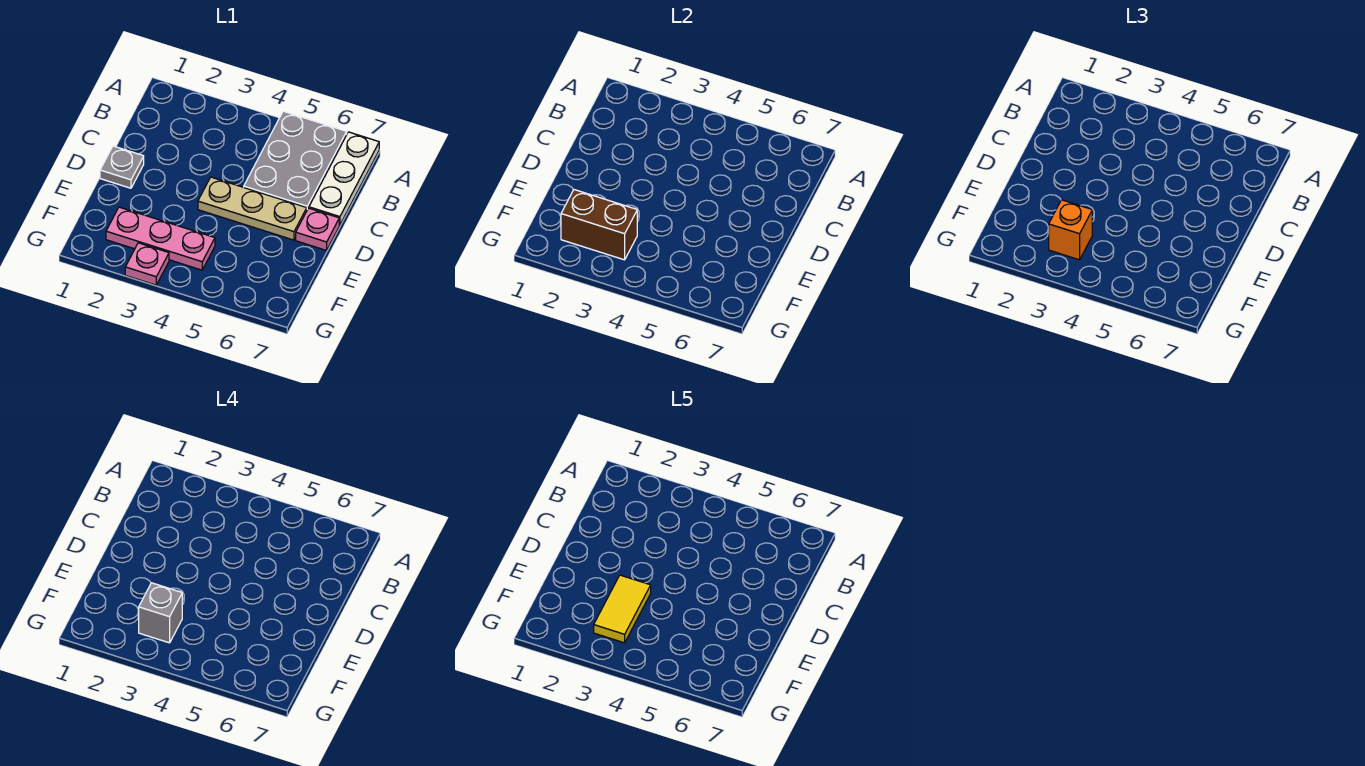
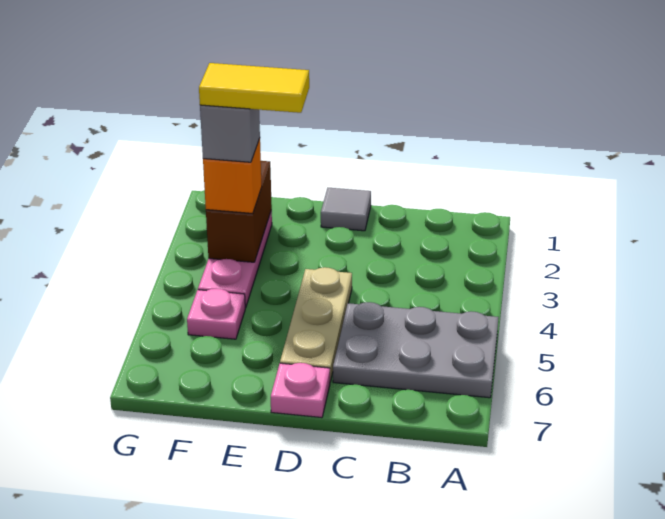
white 1x3 plate [309,132,379,225] -> none
grey 1x1 plate [100,146,144,188] -> grey 1x1 tile [321,188,371,231]
pink 1x1 plate [125,243,169,285] -> pink 1x1 plate moved to [187,289,245,339]

